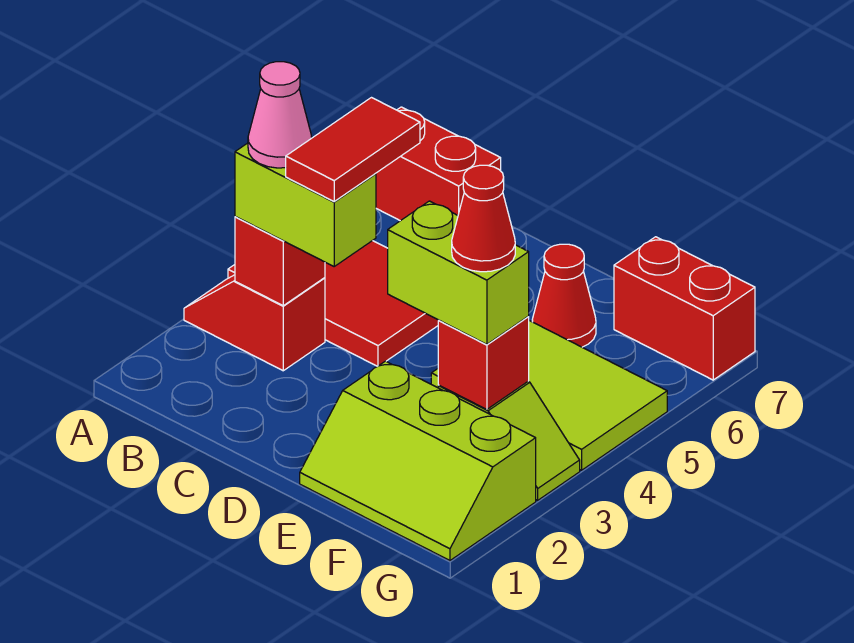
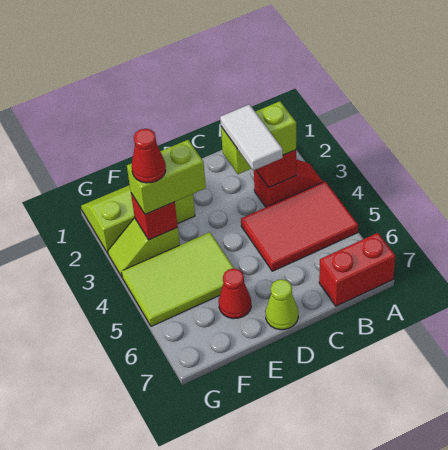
pink 1x1 cone [248,62,312,168] -> none
red 1x2 tile [286,98,420,201] -> white 1x2 tile [220,104,283,171]
none -> lime 1x1 cone [265,279,298,330]
red 1x2 brick [614,237,755,380] -> none

